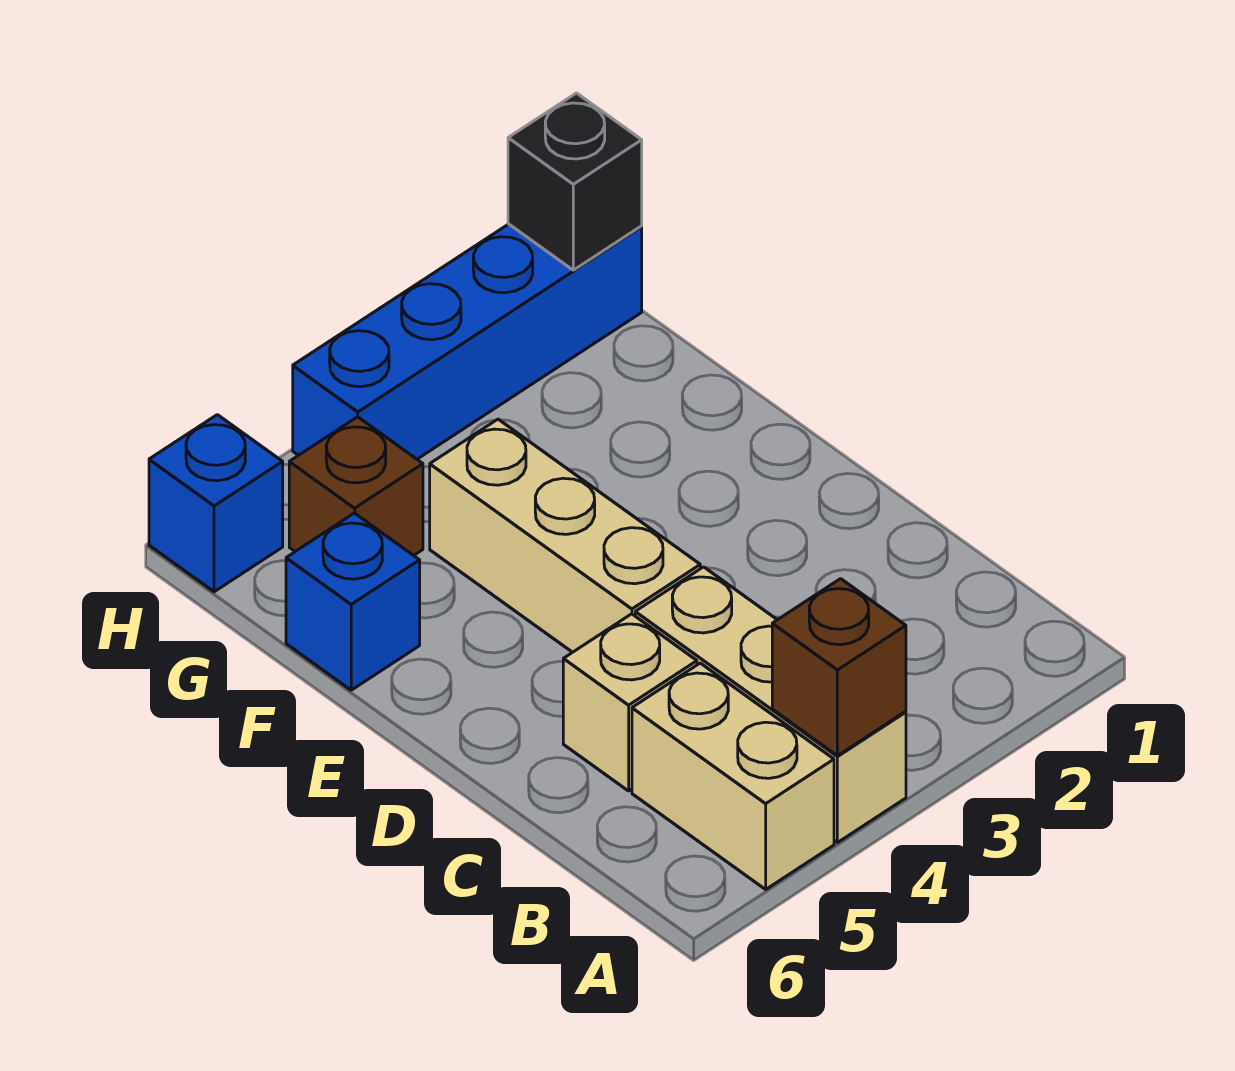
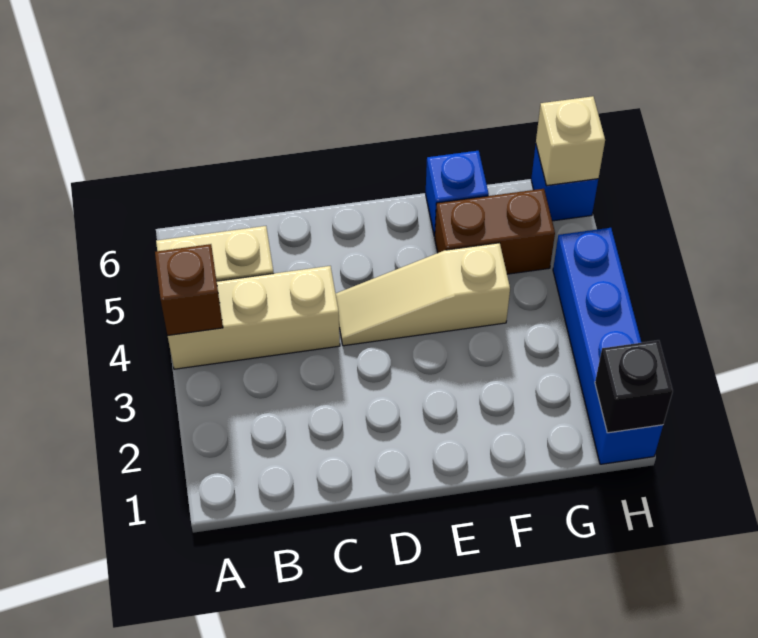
tan 1x1 brick [563,614,697,791] -> tan 1x1 brick moved to [536,96,605,186]
tan 1x3 brick [430,419,700,652] -> tan 1x3 slope [336,243,510,346]
brown 1x1 brick [289,417,423,555] -> brown 1x2 brick [435,189,555,274]

